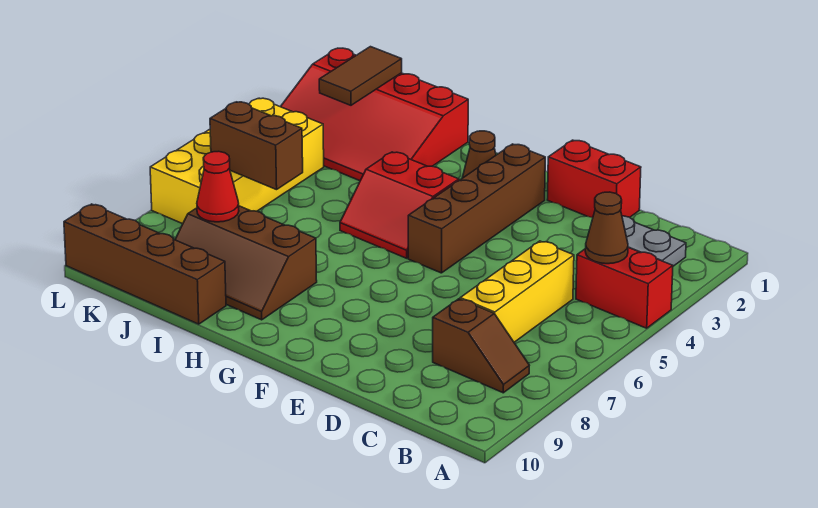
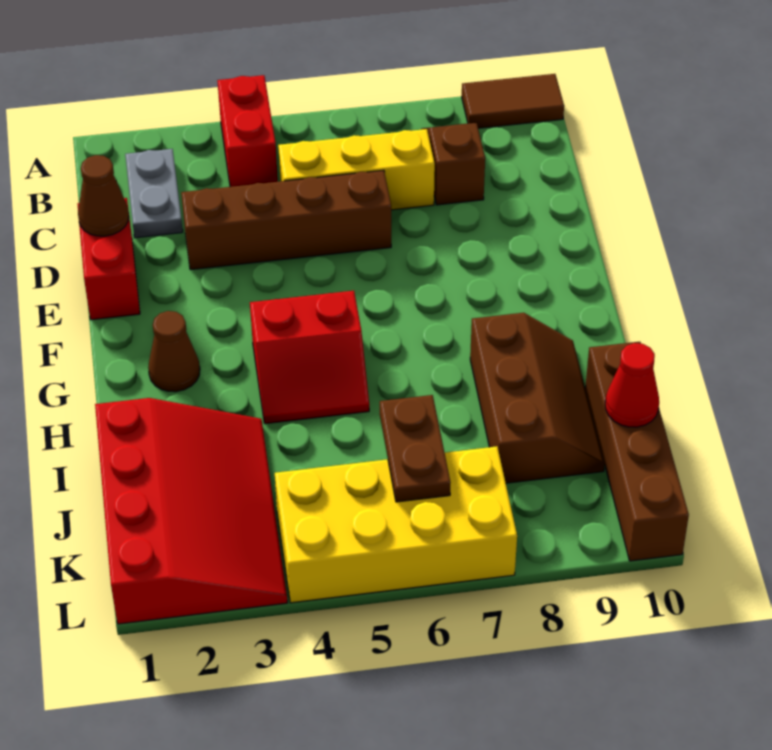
brown 1x1 cone [585,192,628,264] -> brown 1x1 cone moved to [78,155,129,236]
brown 1x4 brick [408,144,545,273] -> brown 1x4 brick moved to [181,170,391,270]
red 2x2 slope [340,152,459,258] -> red 2x2 slope turned to [250,291,369,424]
brown 1x2 brick [210,102,303,190] -> brown 1x2 plate [380,395,451,502]
red 1x1 cone [197,151,239,222] -> red 1x1 cone moved to [605,343,659,427]
brown 1x2 tile [319,47,402,105] -> brown 1x2 tile moved to [462,74,564,128]

